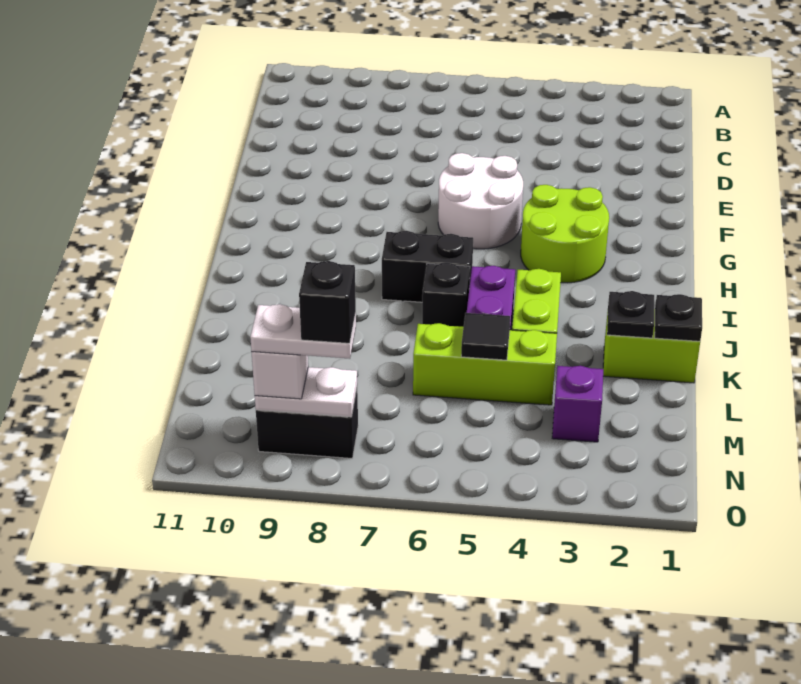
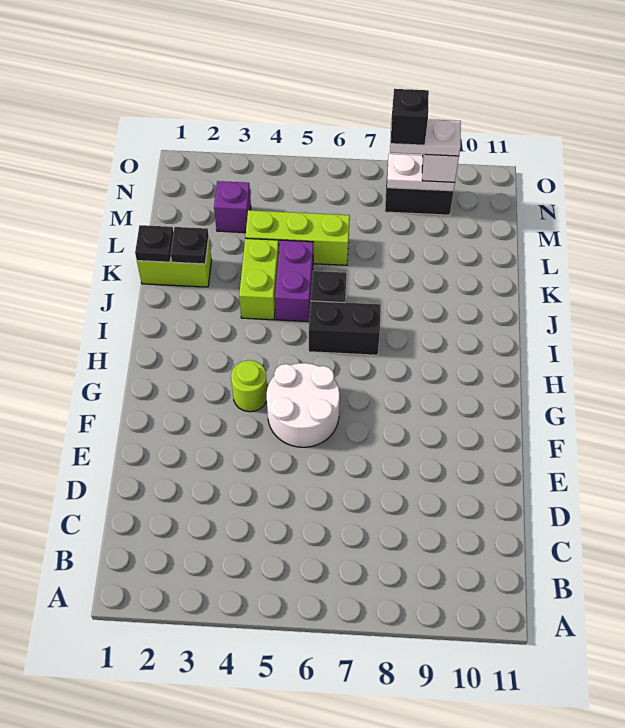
lime 2x2 round brick [521,185,609,283] -> lime 1x1 round brick [231,360,267,412]
black 1x1 tile [461,313,510,360] -> none

